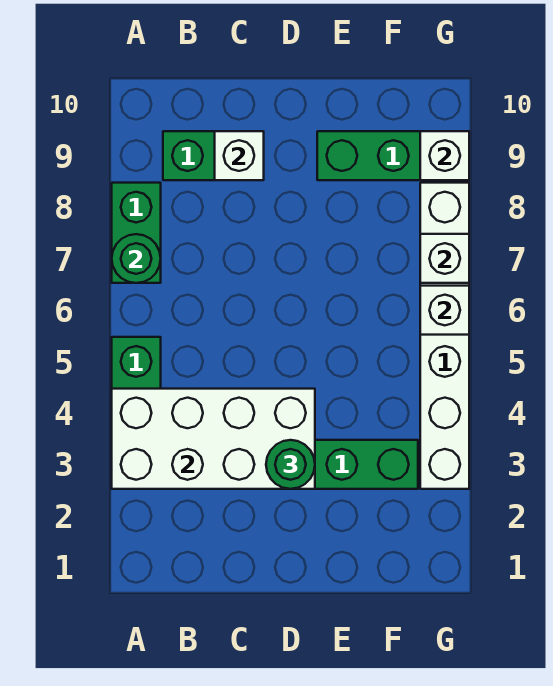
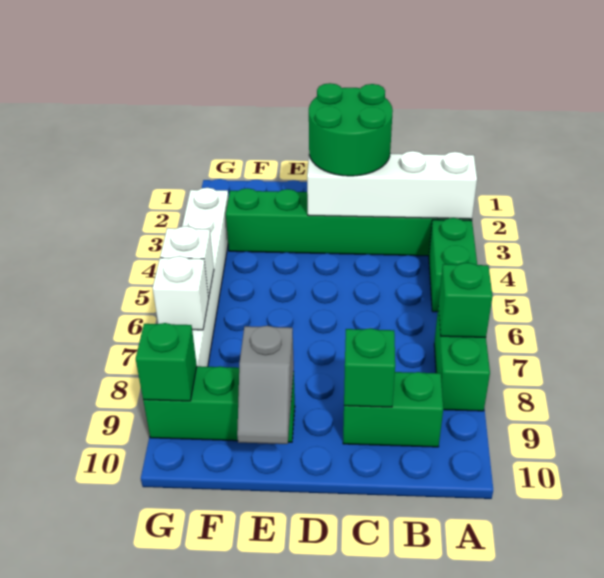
white 2x4 brick [112,389,315,489] -> white 1x4 brick [307,151,477,219]
green 1x1 round brick [112,234,161,283] -> green 1x1 brick [438,263,492,337]
white 1x1 brick [215,131,264,180] -> green 1x1 brick [344,328,395,407]
green 1x1 round brick [266,440,315,489] -> green 2x2 round brick [309,83,393,176]
none -> grey 1x2 slope [237,326,294,444]
white 1x1 brick [420,131,469,180] -> green 1x1 brick [136,323,197,401]

